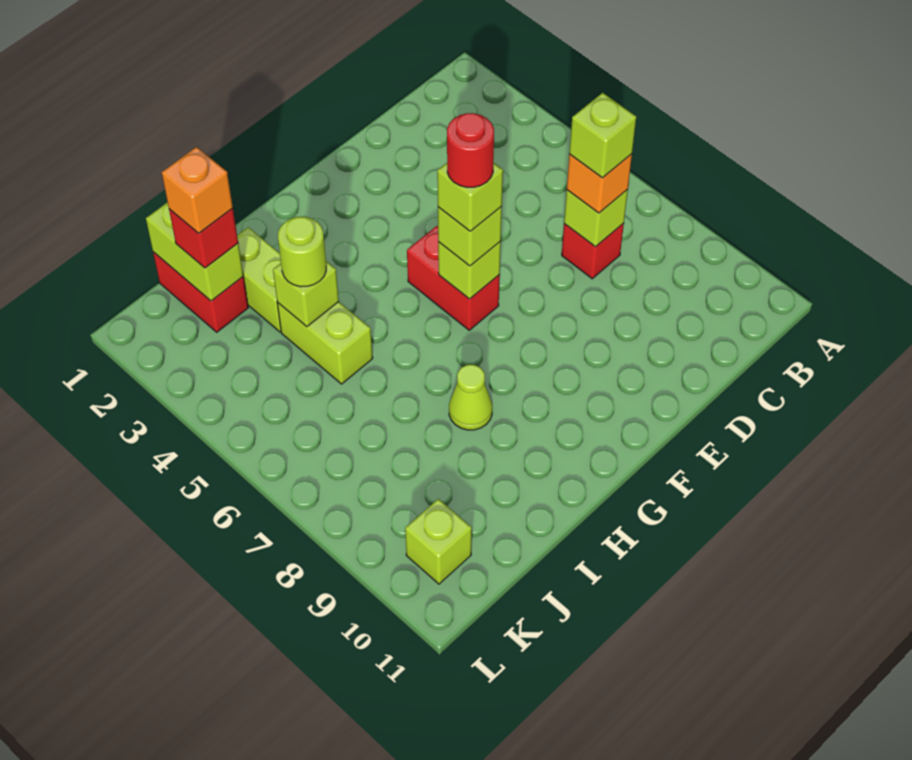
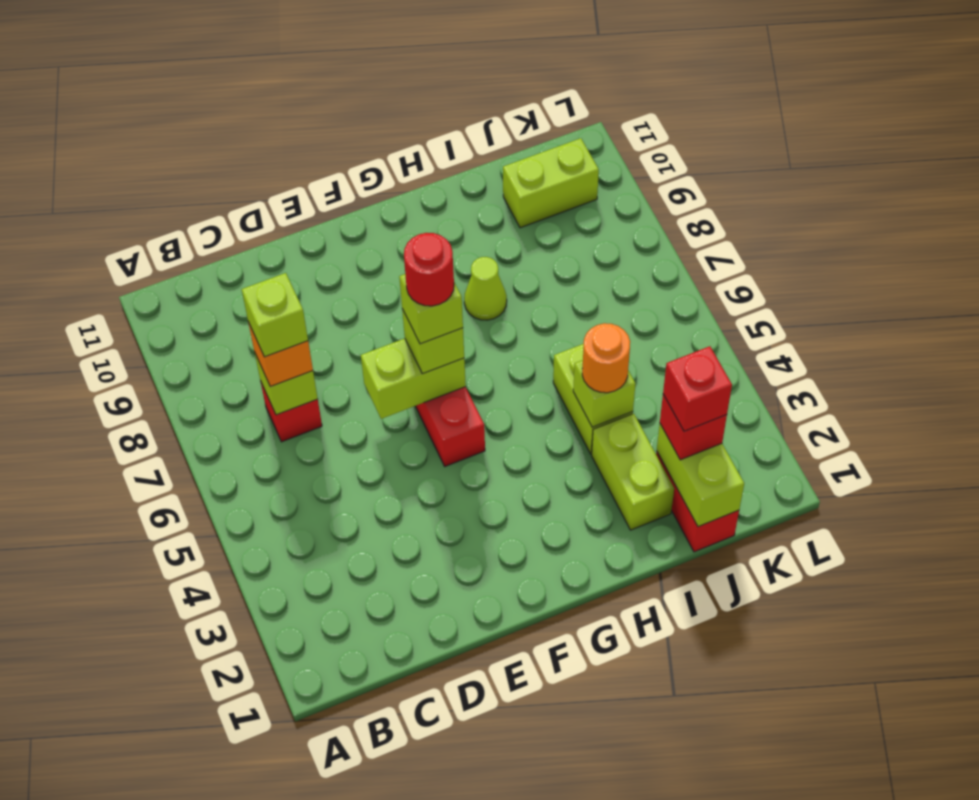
lime 1x1 brick [438,241,501,299] -> lime 1x2 brick [361,338,466,419]
lime 1x1 round brick [278,217,326,287] -> orange 1x1 round brick [582,323,630,393]
orange 1x1 brick [162,147,233,233] -> red 1x1 brick [663,346,732,431]
lime 1x1 brick [405,499,472,584] -> lime 1x2 brick [503,138,599,228]

